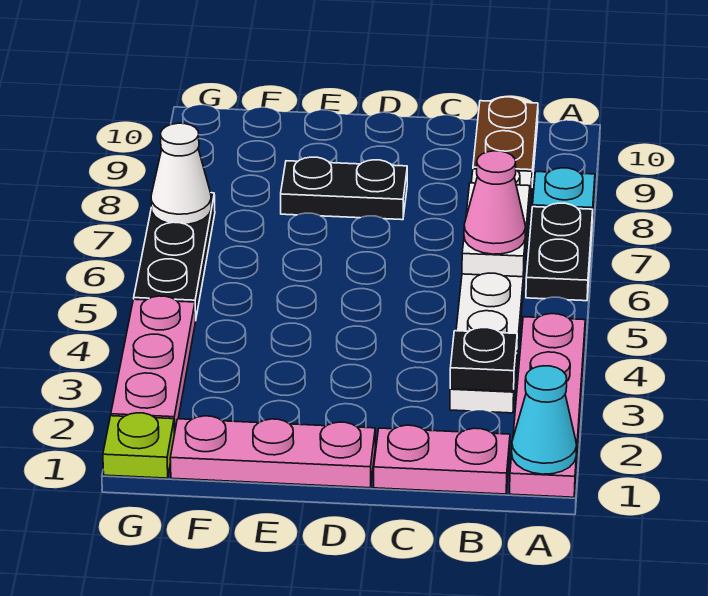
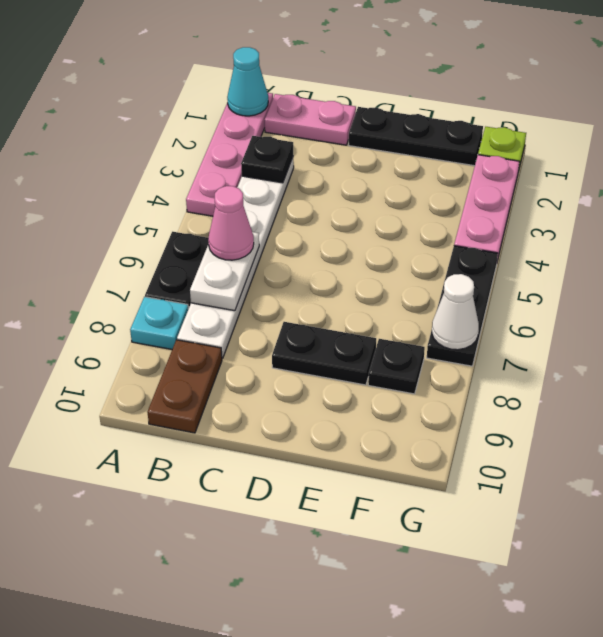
pink 1x3 plate [170,416,375,488] -> black 1x3 plate [349,107,483,166]
none -> black 1x1 plate [368,339,425,394]

